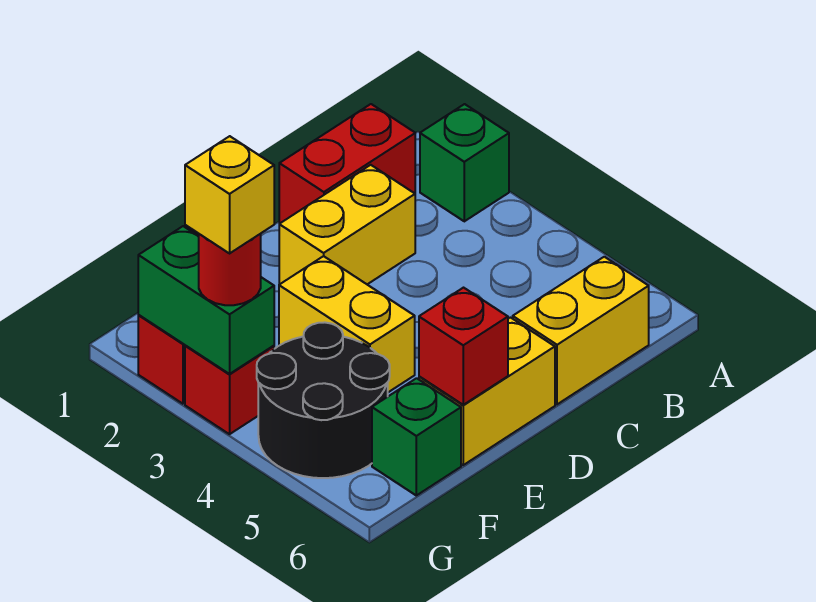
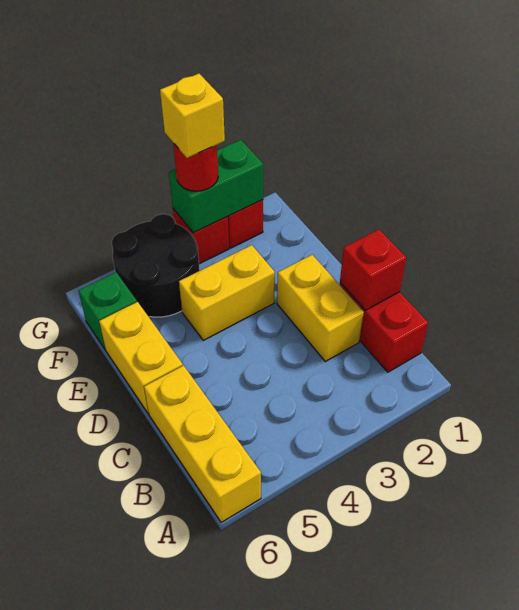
green 1x1 brick [420,104,509,221] -> none
yellow 1x2 brick [513,257,649,404] -> yellow 1x3 brick [144,365,261,523]
red 1x1 brick [419,288,508,405] -> red 1x1 brick moved to [340,229,406,310]

